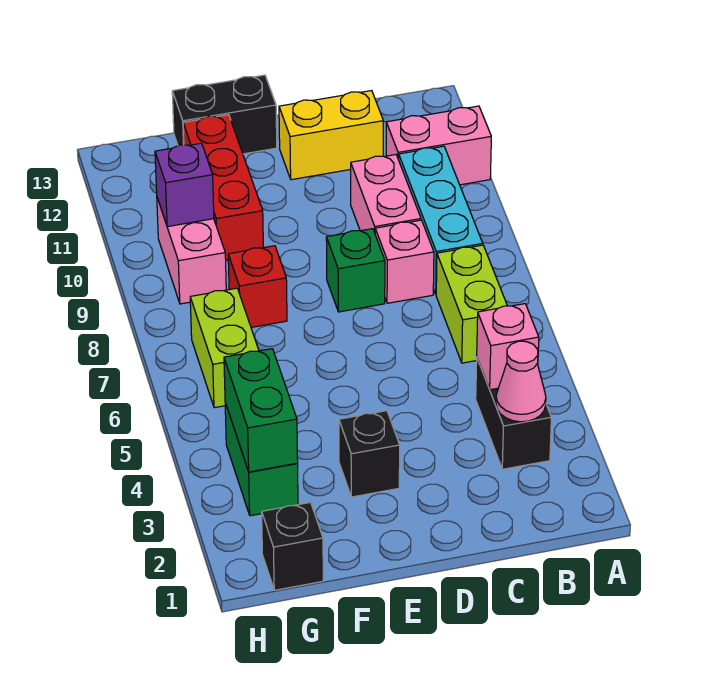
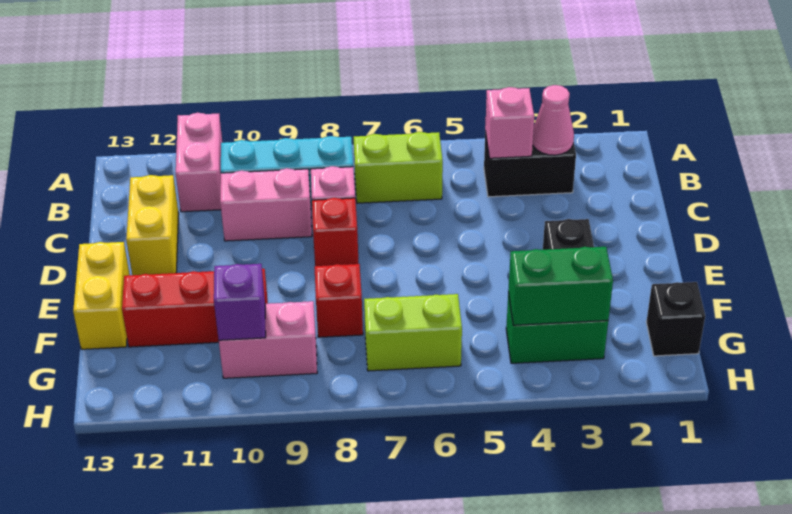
green 1x1 brick [326,229,385,312] -> red 1x1 brick [312,198,359,266]
black 1x2 brick [172,75,277,154] -> yellow 1x2 brick [73,242,130,349]

